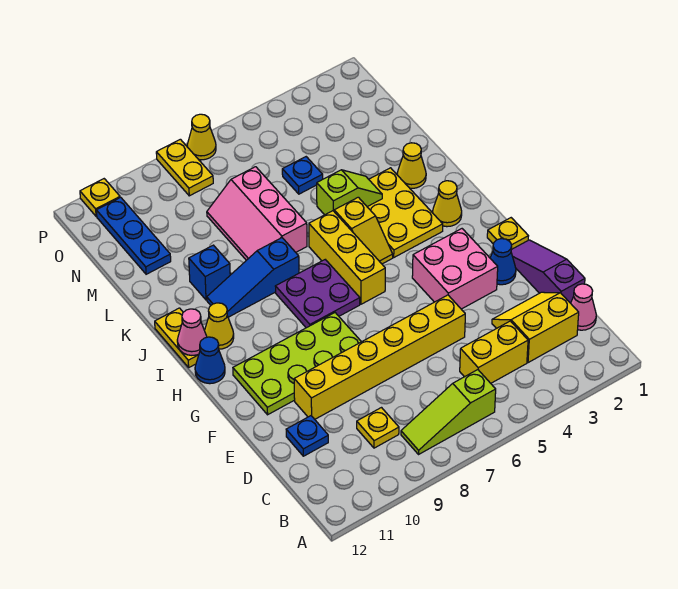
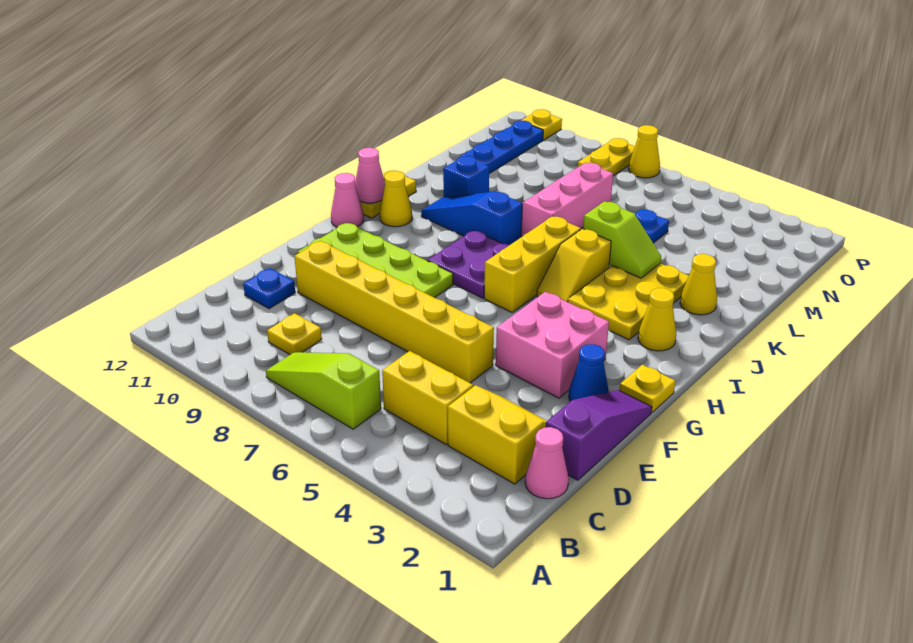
blue 1x1 cone [195,337,225,384] -> pink 1x1 cone [331,173,364,227]

